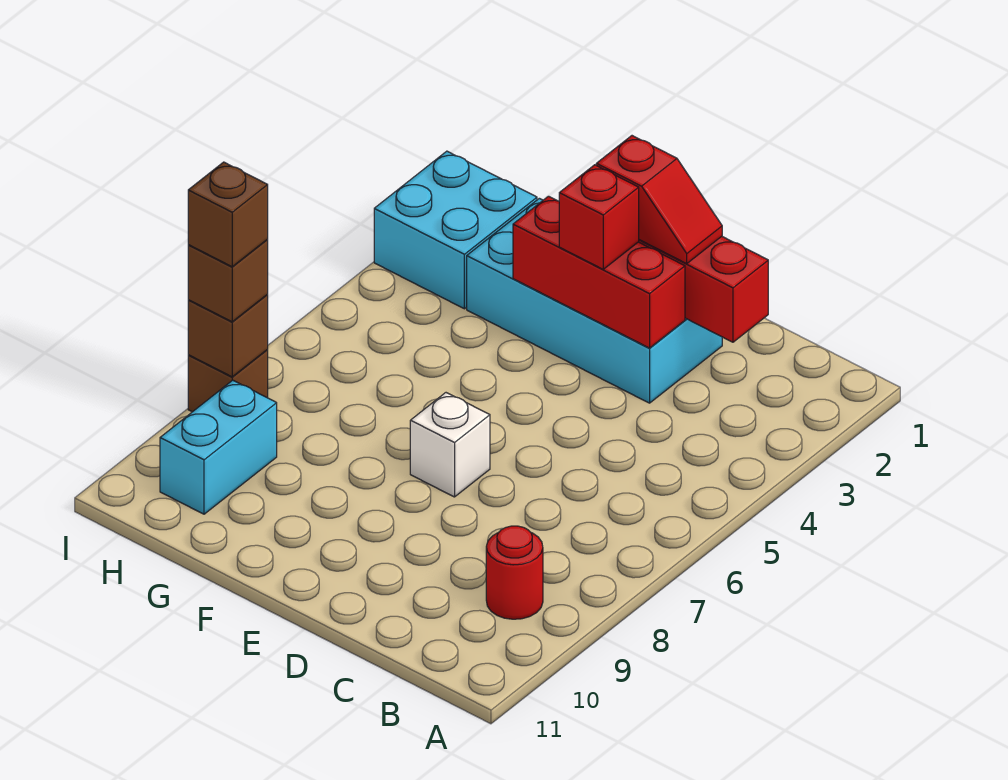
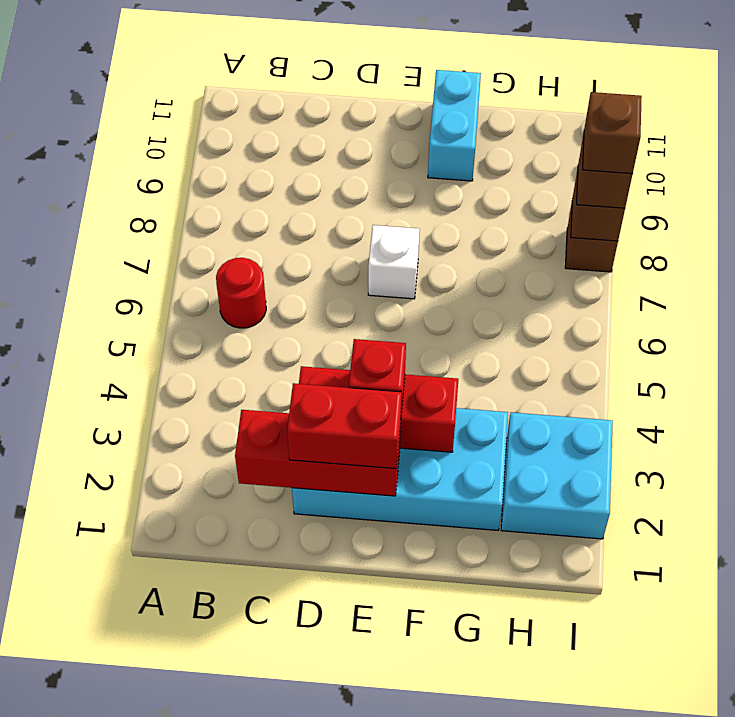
red 1x1 round brick [486,526,543,619] -> red 1x1 round brick moved to [216,258,266,328]
red 1x2 slope [596,136,722,264] -> red 1x2 brick [287,383,402,469]
cyan 1x2 brick [160,380,277,514] -> cyan 1x2 brick moved to [428,70,481,181]

